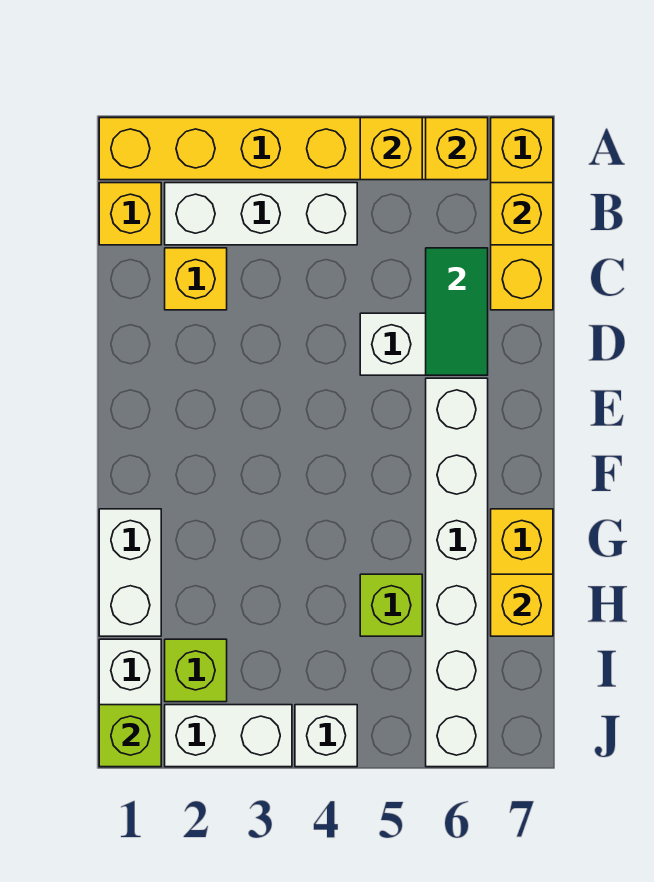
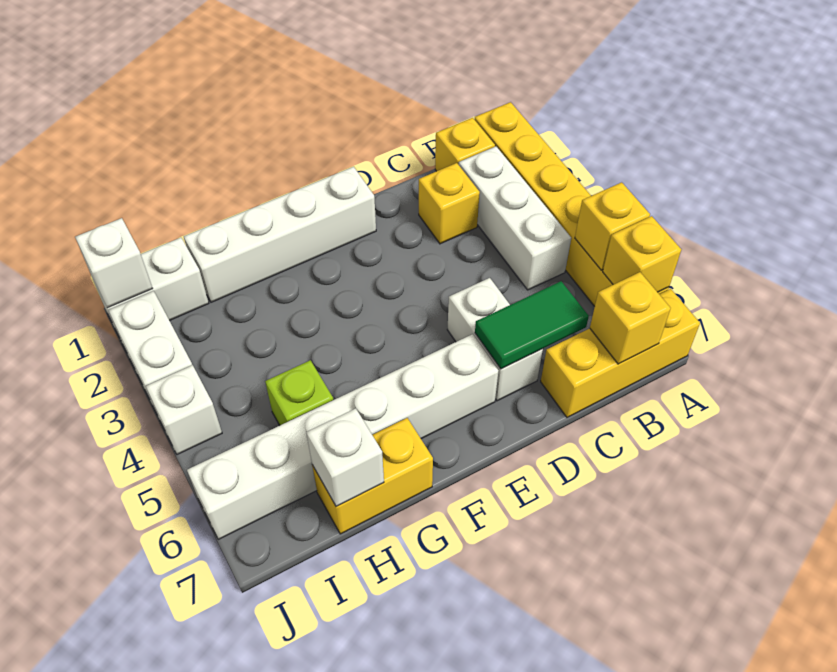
white 1x2 brick [99,509,161,636] -> white 1x4 brick [184,167,376,302]
yellow 1x1 brick [491,574,553,636] -> white 1x1 brick [306,408,384,507]
lime 1x1 brick [165,639,227,702] -> none
lime 1x1 brick [99,705,161,767] -> white 1x1 brick [75,218,153,308]

